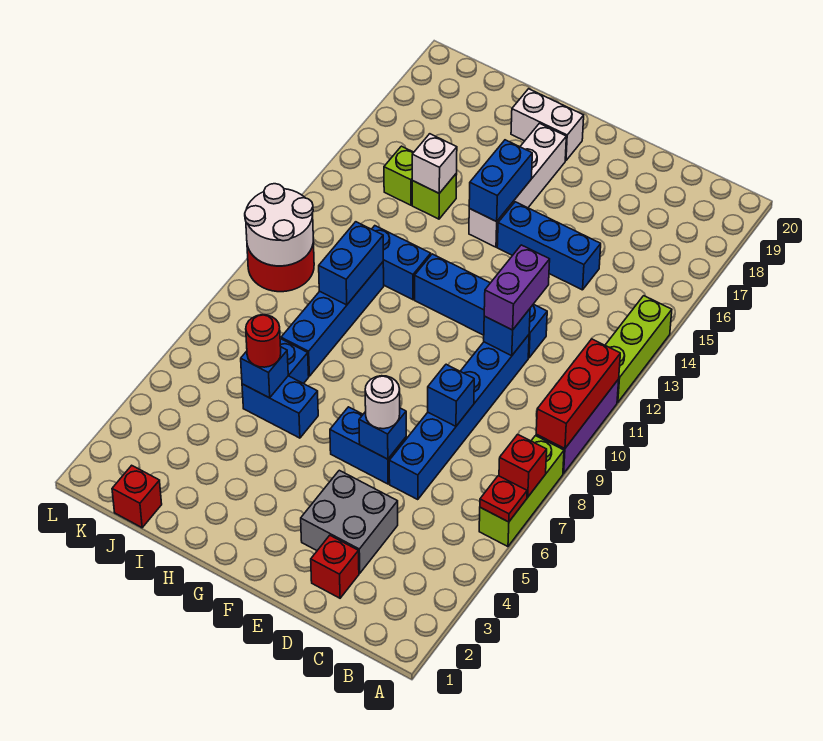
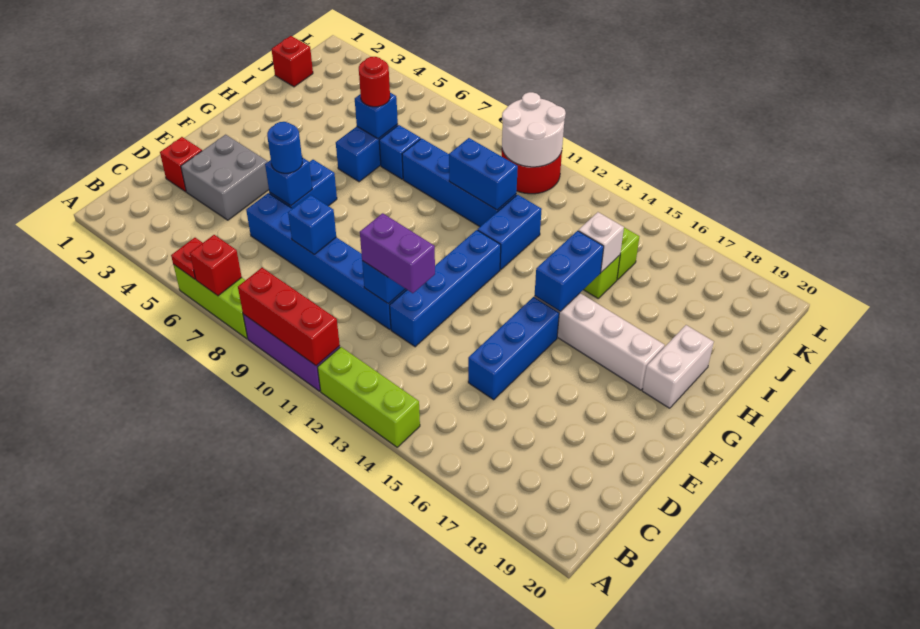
white 1x1 round brick [365,376,400,429] -> blue 1x1 round brick [267,122,302,173]
blue 1x2 brick [469,140,532,222] -> blue 1x2 brick turned to [535,231,604,311]

